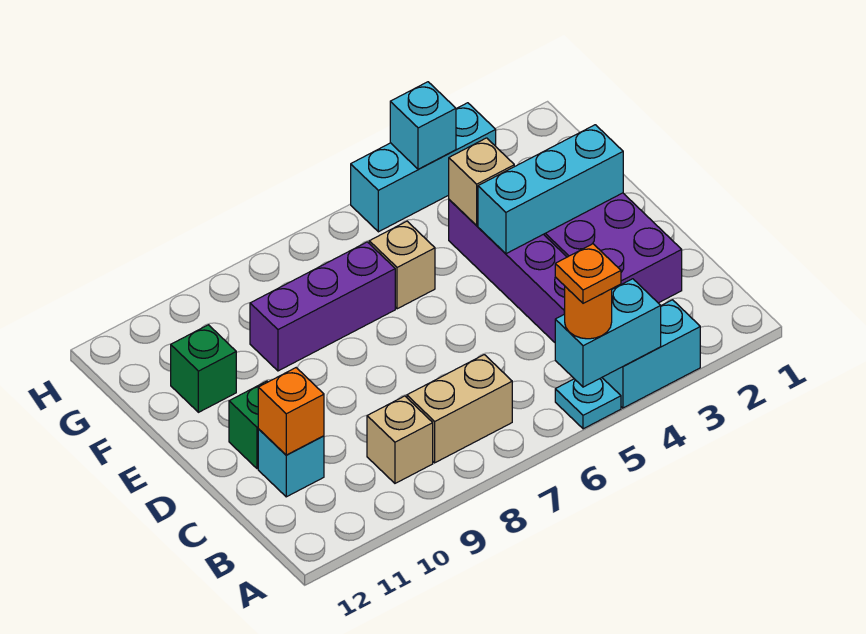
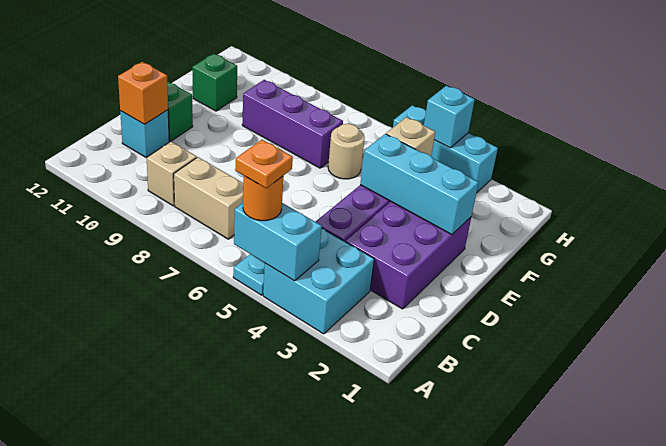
cyan 1x2 brick [602,300,700,408] -> cyan 2x2 brick [263,228,374,334]
tan 1x1 brick [369,221,435,309] -> tan 1x1 round brick [328,124,365,179]

